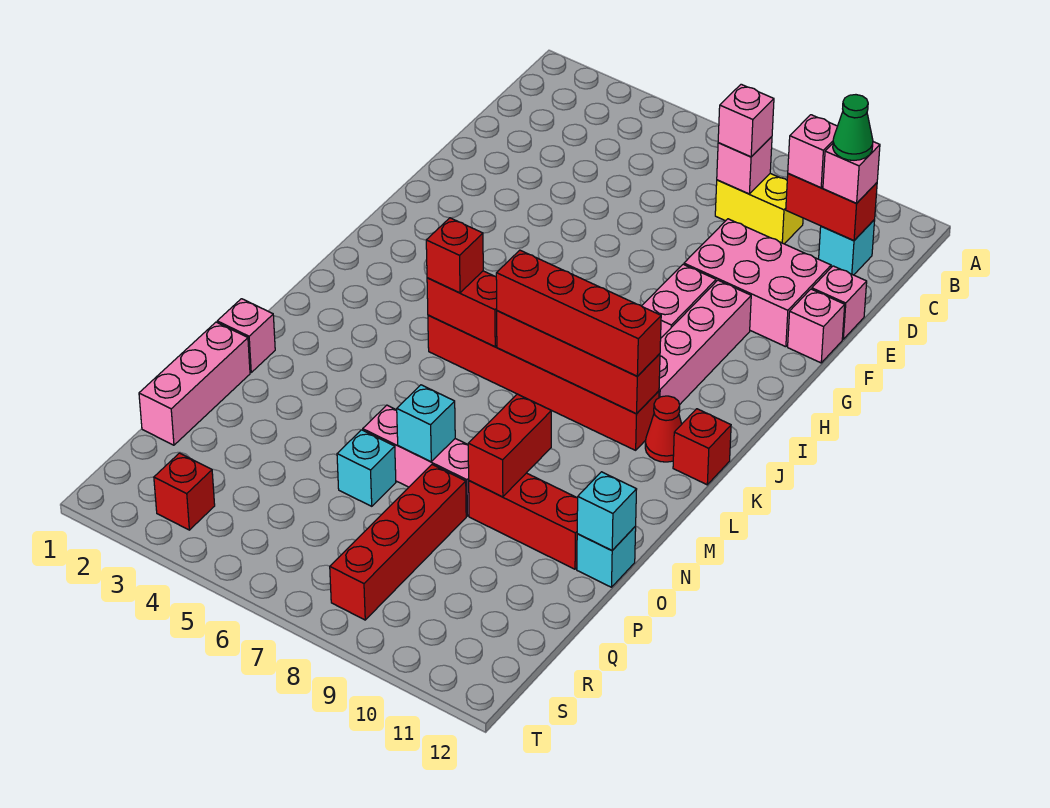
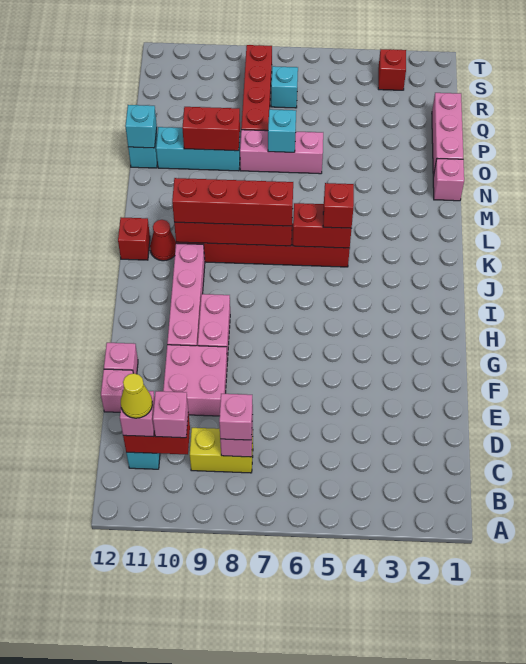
green 1x1 cone [833,95,873,160] -> yellow 1x1 cone [121,373,152,418]
pink 2x3 brick [684,219,831,347] -> pink 2x2 brick [163,345,227,416]
red 1x2 brick [468,394,551,497] -> red 1x2 brick turned to [182,107,240,151]
red 1x3 brick [469,473,578,569] -> cyan 1x3 brick [156,127,240,171]
cyan 1x1 brick [337,430,396,506] -> cyan 1x1 brick moved to [271,66,298,108]

